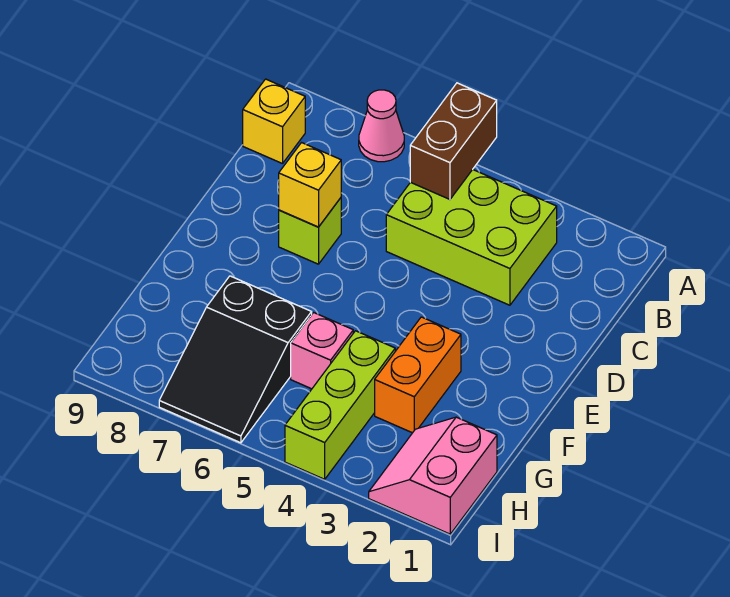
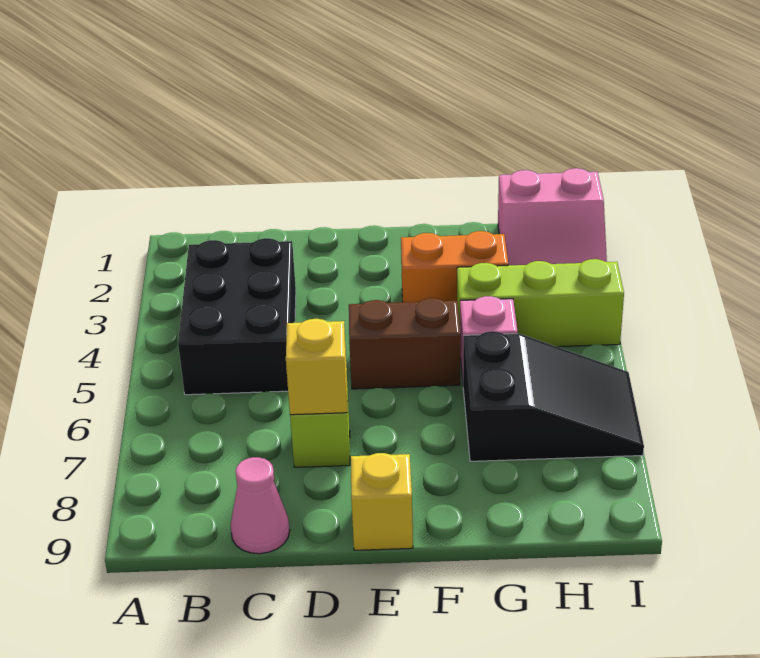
brown 1x2 brick [410,83,497,199] -> brown 1x2 brick moved to [349,298,461,389]
pink 1x1 cone [359,90,404,162] -> pink 1x1 cone moved to [231,457,290,554]
lime 2x3 brick [386,170,557,305] -> black 2x3 brick [178,238,296,395]
yellow 1x1 brick [243,79,305,164] -> yellow 1x1 brick moved to [351,453,413,550]

